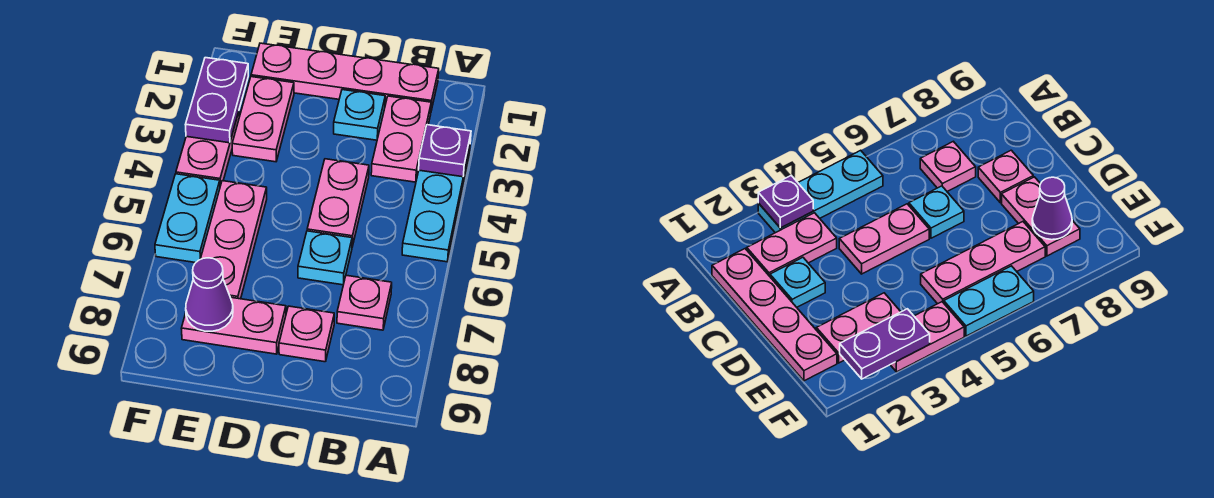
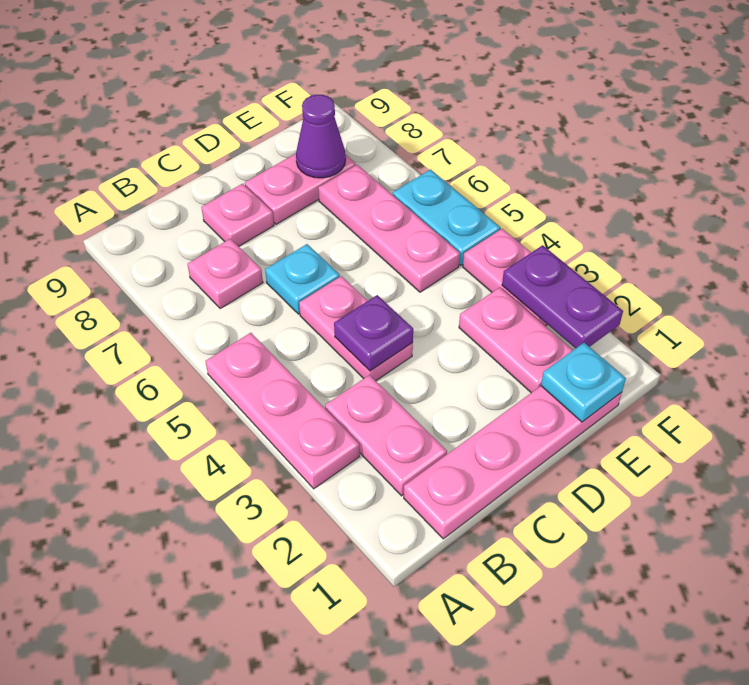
cyan 1x3 plate [402,147,470,262] -> pink 1x3 plate [206,333,360,489]
purple 1x1 plate [419,125,471,177] -> purple 1x1 plate moved to [334,295,413,371]
cyan 1x1 plate [334,90,385,140] -> cyan 1x1 plate moved to [541,343,626,422]

